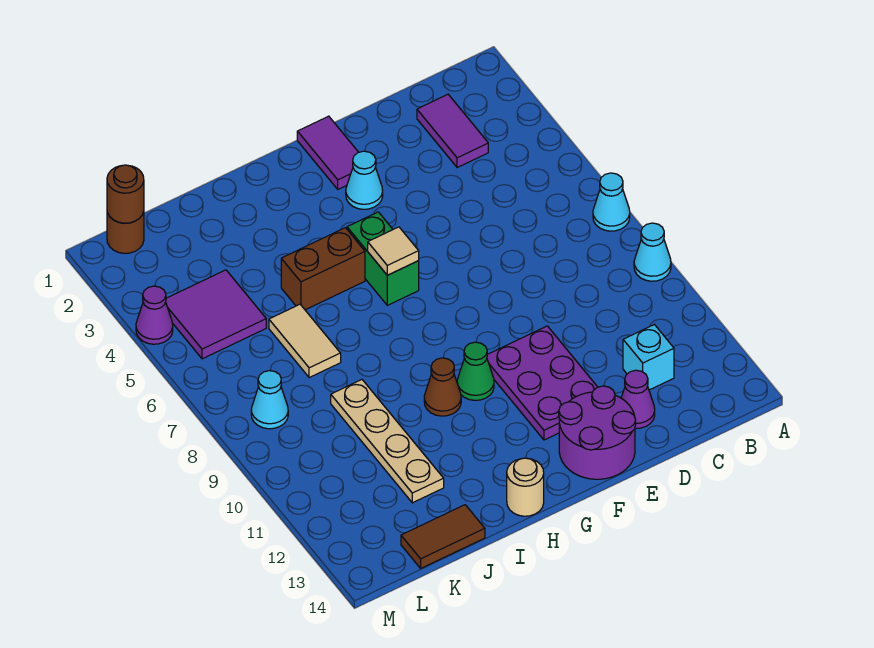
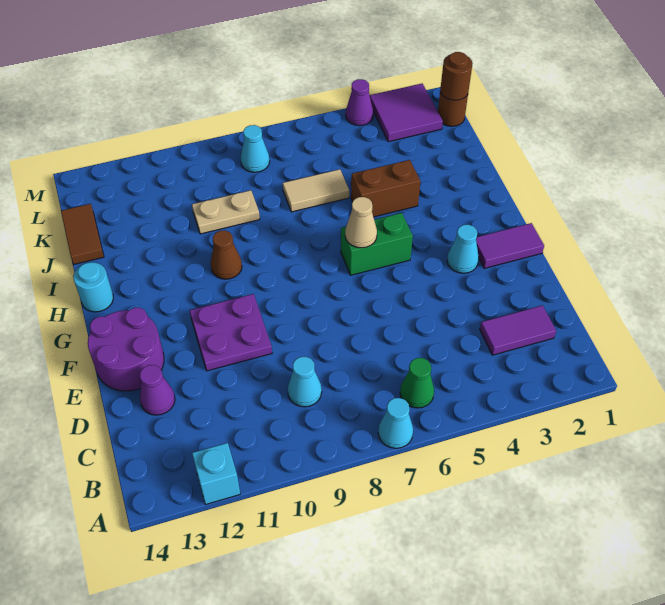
cyan 1x1 cone [634,223,671,281] -> cyan 1x1 cone moved to [288,357,322,407]
cyan 1x1 brick [623,325,674,390] -> cyan 1x1 brick moved to [192,443,240,504]
purple 2x3 plate [487,326,597,440] -> purple 2x2 plate [190,294,272,371]
tan 1x1 tile [368,227,419,275] -> tan 1x1 cone [345,197,377,248]
green 1x1 cone [457,342,494,400] -> green 1x1 cone moved to [400,358,434,408]
brown 1x2 brick [281,228,365,310] -> brown 1x2 brick turned to [351,160,420,217]
tan 1x1 round brick [507,458,544,516] -> cyan 1x1 round brick [73,262,113,312]
tan 1x4 plate [331,380,444,503] -> tan 1x2 plate [192,190,260,234]
purple 2x2 tile [166,270,266,359] -> purple 2x2 tile moved to [370,84,443,142]

